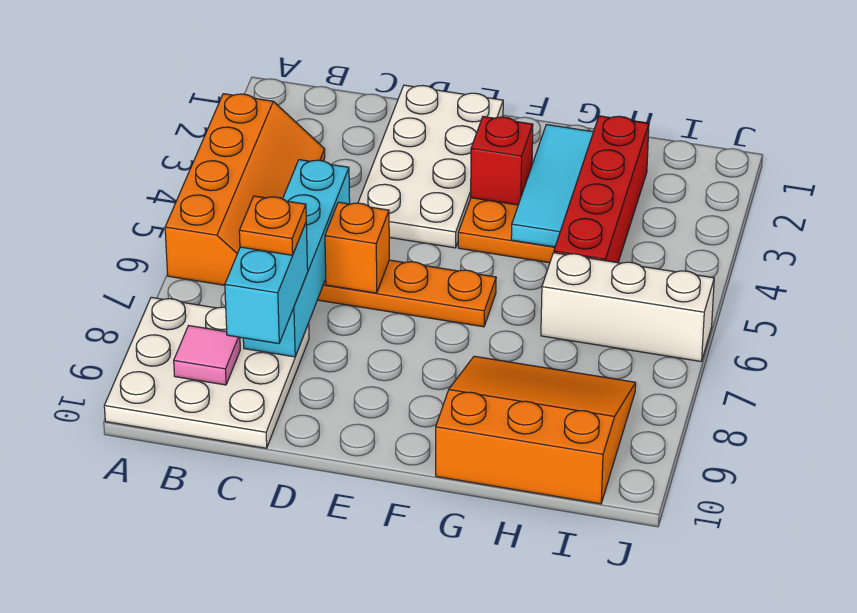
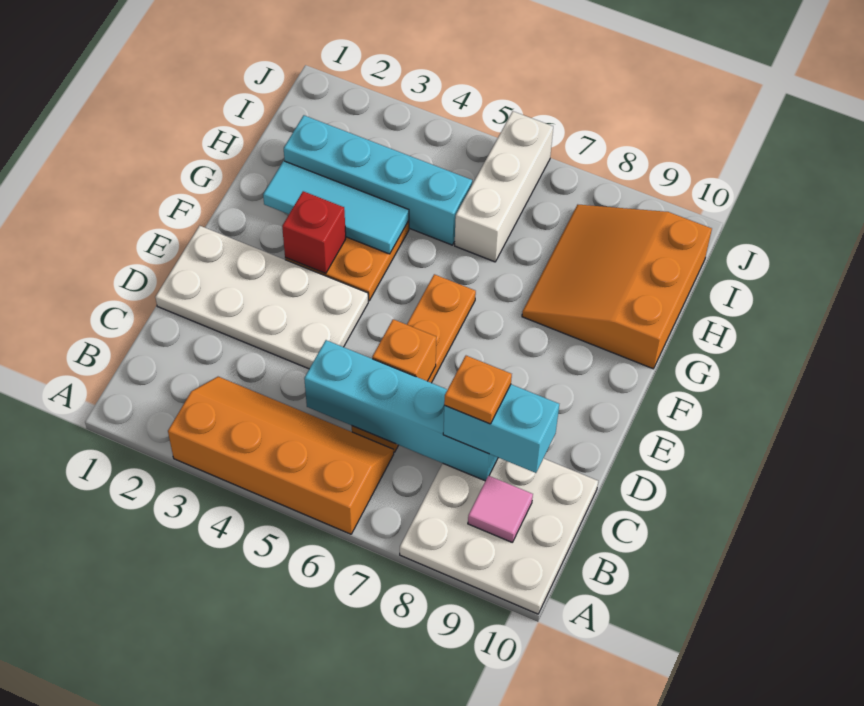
red 1x4 brick [554,116,649,263] -> cyan 1x4 brick [284,115,472,245]

